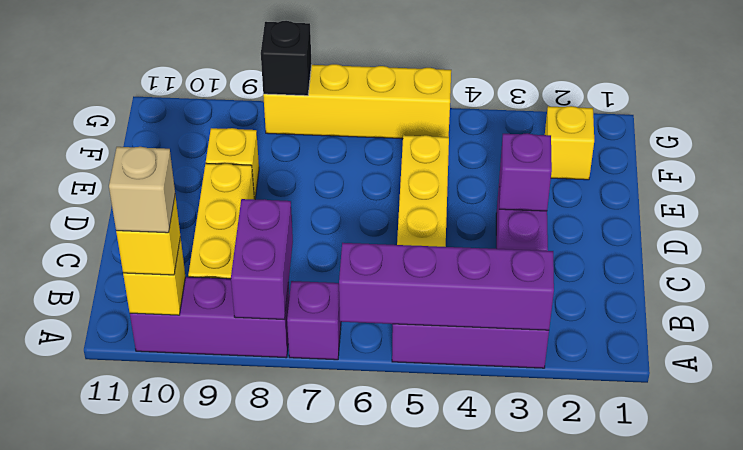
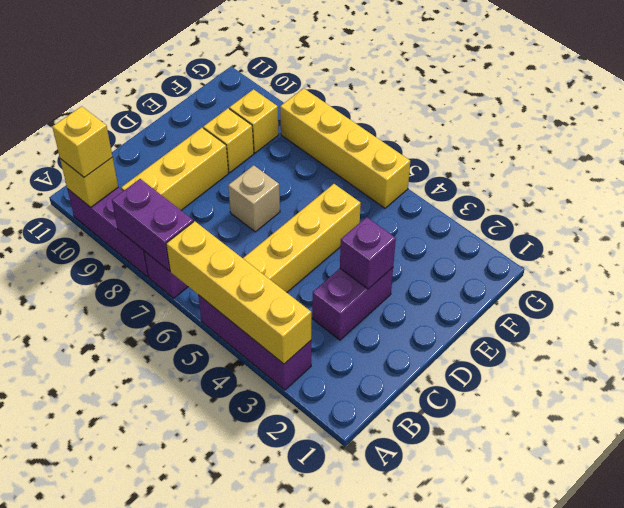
purple 1x4 brick [339,243,554,330] -> yellow 1x4 brick [166,221,311,364]
purple 1x2 brick [231,199,293,320] -> purple 1x2 brick turned to [112,179,194,271]
tan 1x1 brick [109,147,175,233] -> tan 1x1 brick moved to [228,165,280,232]
yellow 1x1 brick [545,106,594,180] -> yellow 1x1 brick moved to [229,89,279,153]
black 1x1 brick [261,21,312,96] -> none

